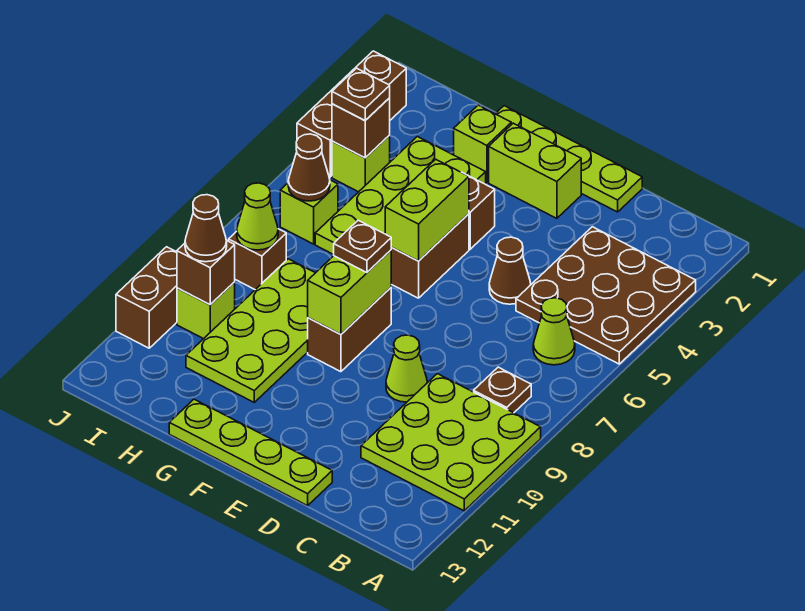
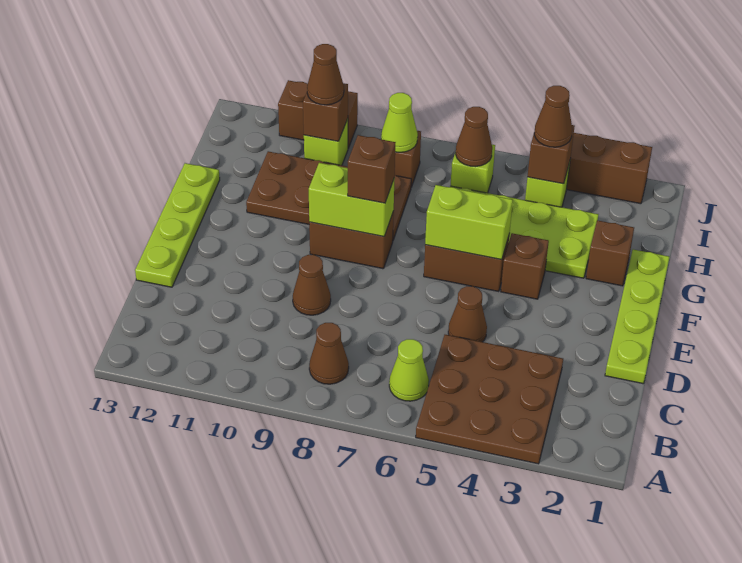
lime 3x3 plate [361,374,541,511] -> none
brown 1x1 plate [474,367,531,413] -> brown 1x1 cone [309,323,349,384]
lime 1x1 cone [386,335,427,402] -> brown 1x1 cone [293,255,331,315]
lime 1x2 brick [489,123,581,218] -> none
brown 1x1 plate [334,220,392,273] -> brown 1x1 brick [348,135,396,203]
lime 1x1 brick [454,105,511,182] -> brown 1x1 brick [586,220,634,286]
lime 2x4 plate [186,259,315,402] -> brown 2x4 plate [246,151,411,240]
brown 1x1 plate [332,68,390,120] -> brown 1x1 cone [534,86,572,147]

